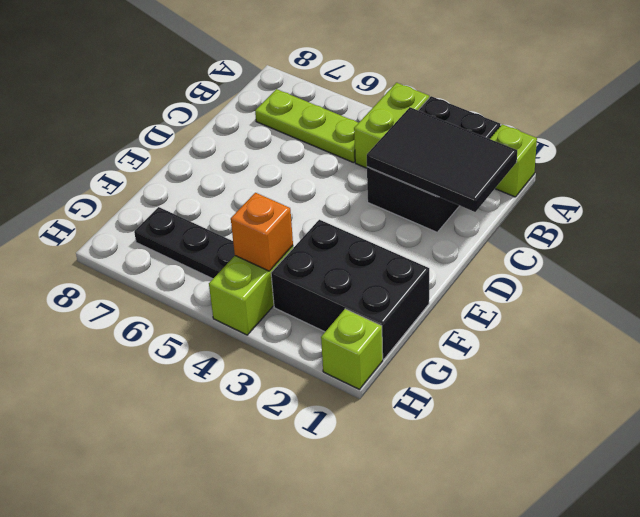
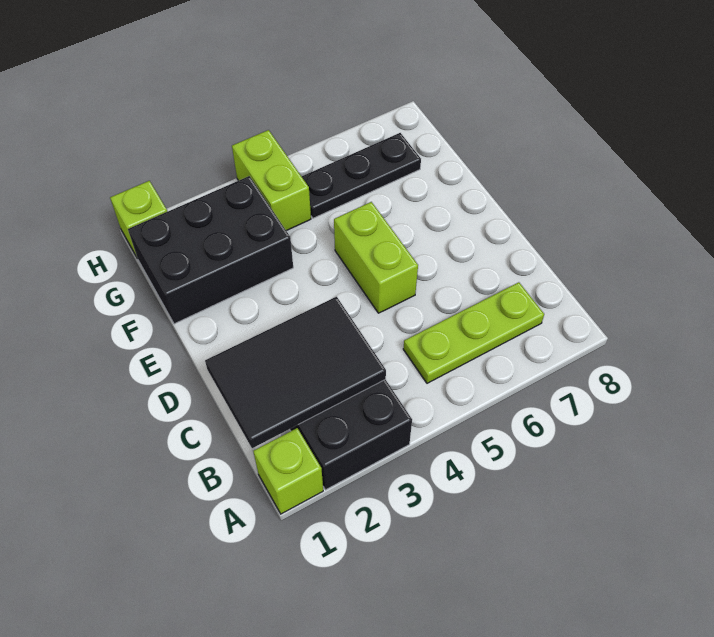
lime 1x2 brick [354,83,429,168] -> lime 1x2 brick moved to [334,202,418,313]
orange 1x1 brick [231,193,293,271] -> none

